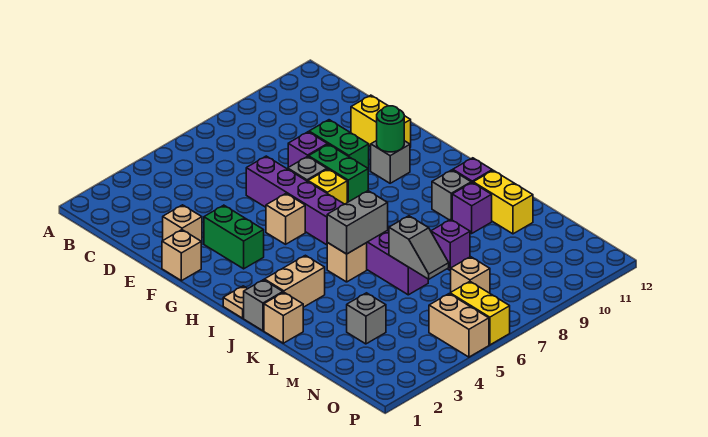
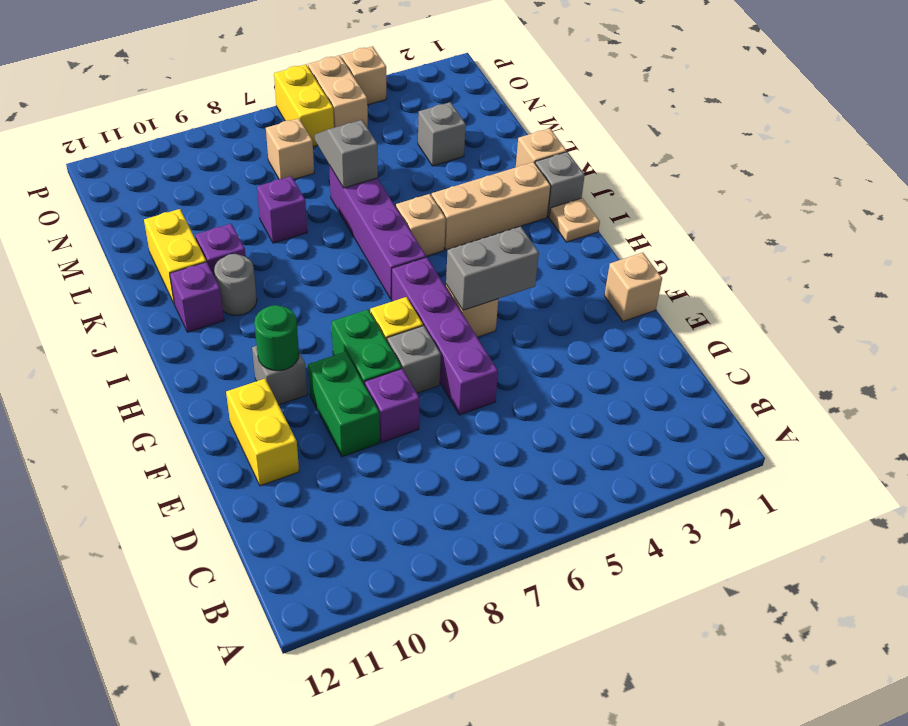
tan 1x1 brick [163,205,202,245] -> tan 1x1 brick moved to [341,46,386,105]
green 1x2 brick [204,205,264,269] -> none
tan 1x2 brick [264,255,325,307] -> tan 1x3 brick [432,162,551,250]
grey 1x2 brick [327,191,388,254] -> grey 1x2 brick moved to [446,226,539,310]
grey 1x1 brick [432,170,471,220] -> grey 1x1 round brick [214,254,257,315]

